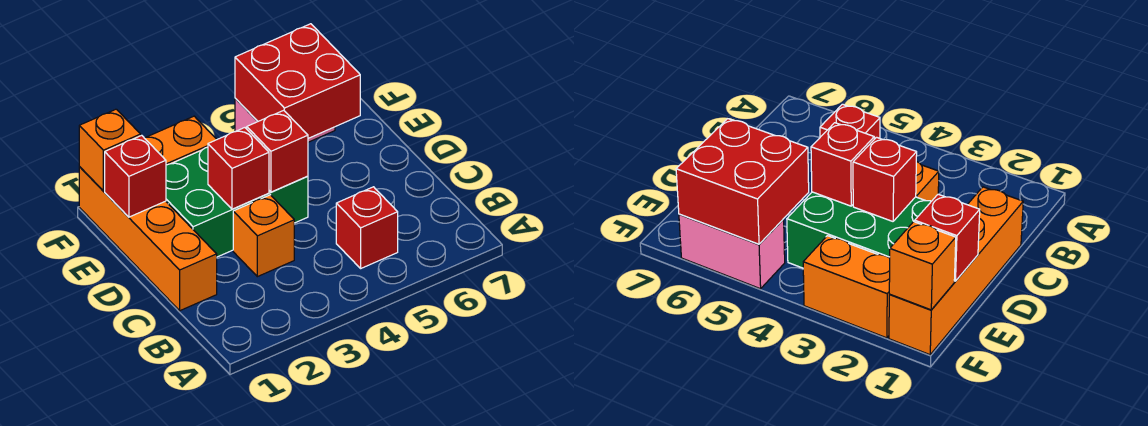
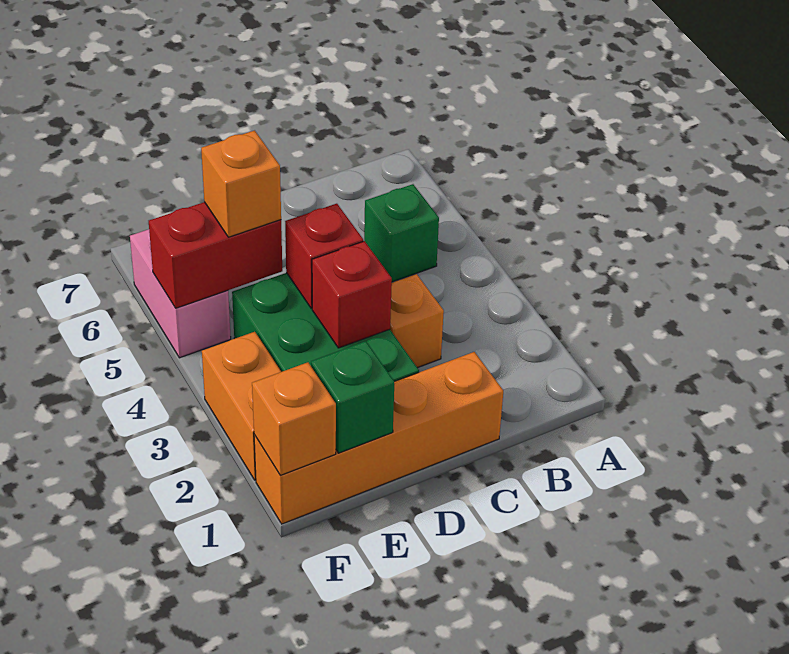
red 1x1 brick [336,187,398,268] -> green 1x1 brick [364,184,439,282]
red 1x1 brick [105,135,166,217] -> green 1x1 brick [311,341,394,453]
red 2x2 brick [235,24,360,138] -> red 1x2 brick [149,202,282,308]
none -> orange 1x1 brick [201,130,281,237]

